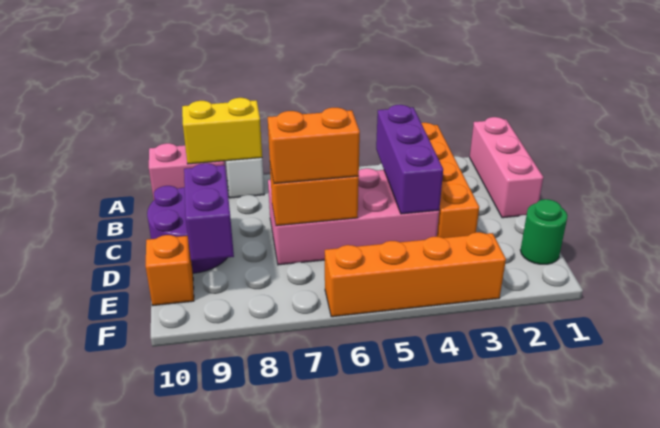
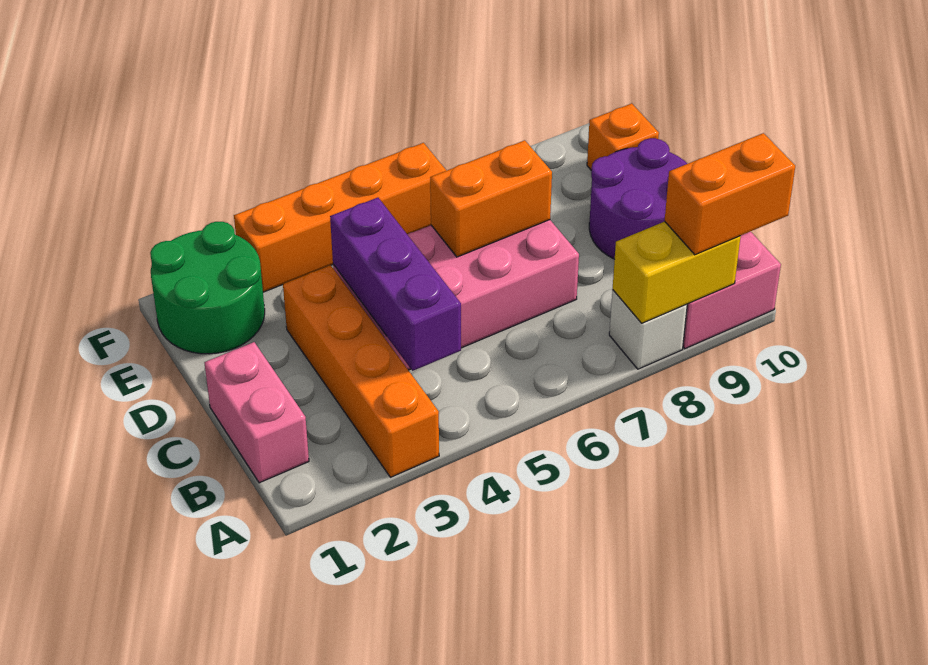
pink 1x3 brick [470,117,543,218] -> pink 1x2 brick [204,342,309,483]
orange 1x2 brick [268,108,360,183] -> orange 1x2 brick moved to [665,133,795,255]
purple 1x2 brick [184,163,234,261] -> none
green 1x1 round brick [520,199,568,264] -> green 2x2 round brick [150,222,265,354]

